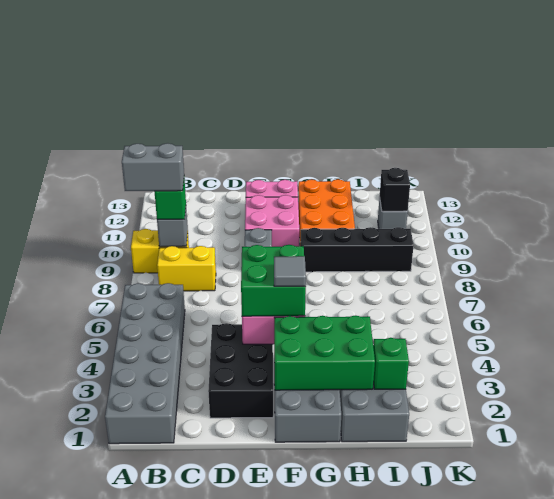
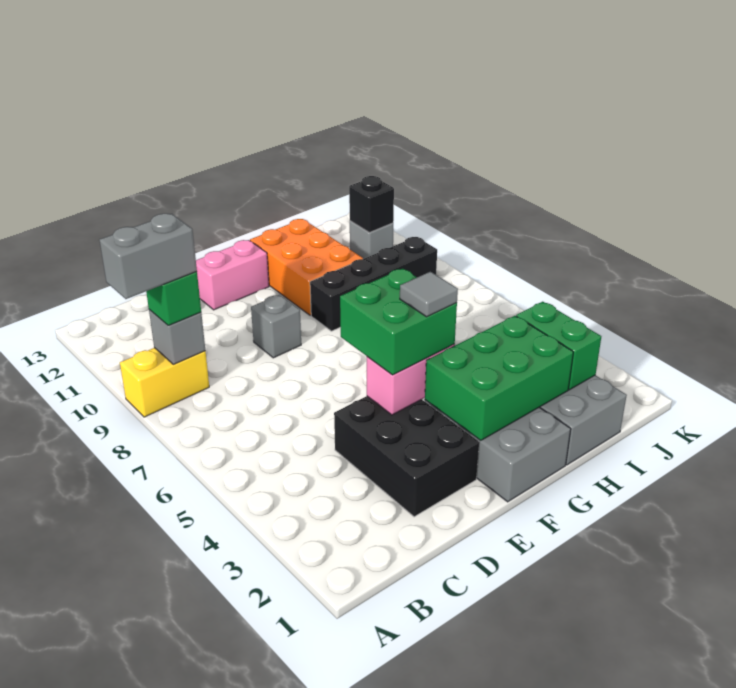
grey 2x6 brick [105,283,185,444] -> none
yellow 1x2 brick [157,246,216,291] -> none
pink 2x2 brick [245,195,299,247] -> none
green 1x1 brick [373,338,409,389] -> green 1x2 brick [516,302,601,390]

